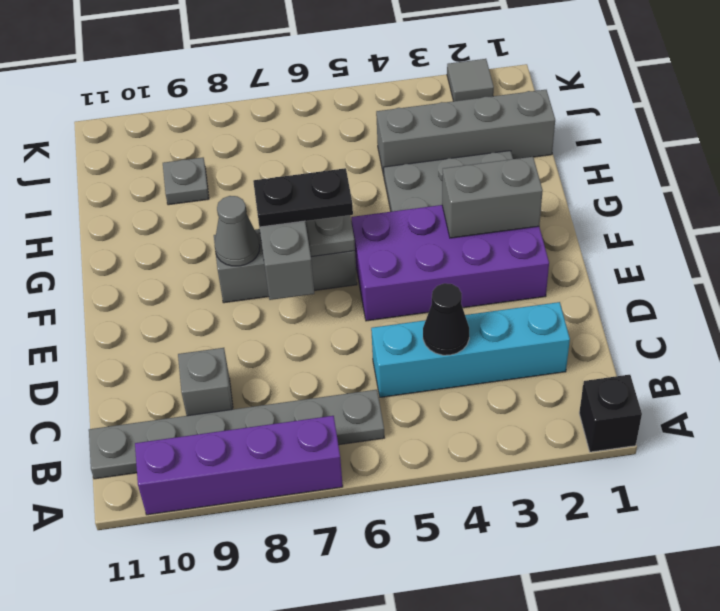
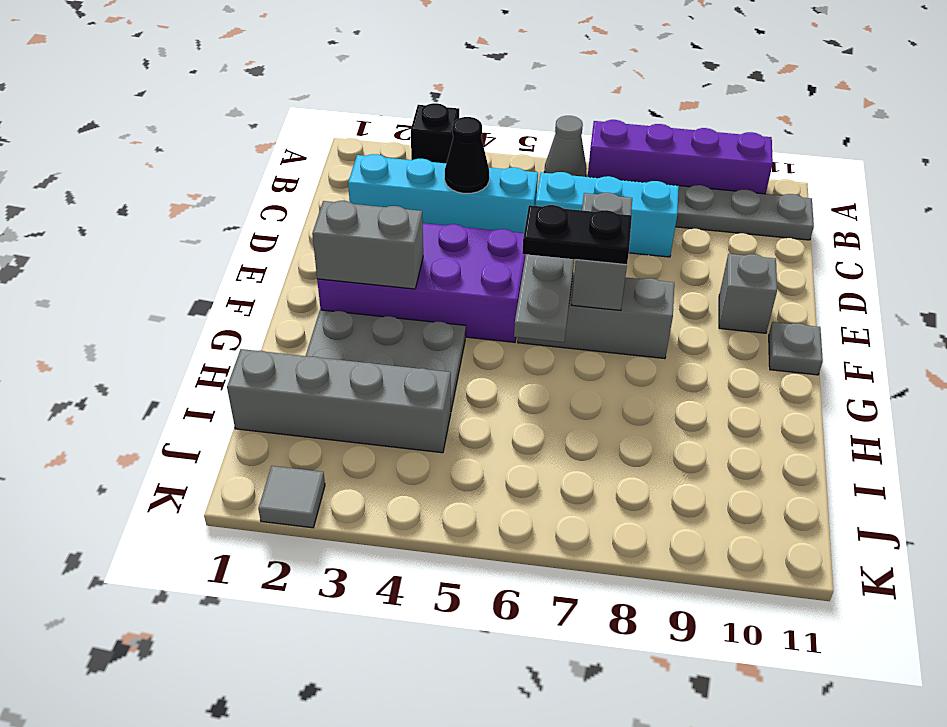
black 1x1 brick [579,375,642,452] -> black 1x1 brick moved to [411,103,459,163]
none -> cyan 1x3 brick [536,172,679,257]
grey 1x1 brick [178,348,233,416] -> grey 1x1 brick moved to [719,254,777,333]
grey 1x1 cone [215,196,260,266] -> grey 1x1 cone moved to [544,116,587,177]
grey 1x1 plate [163,158,209,205] -> grey 1x1 plate moved to [769,322,823,375]

